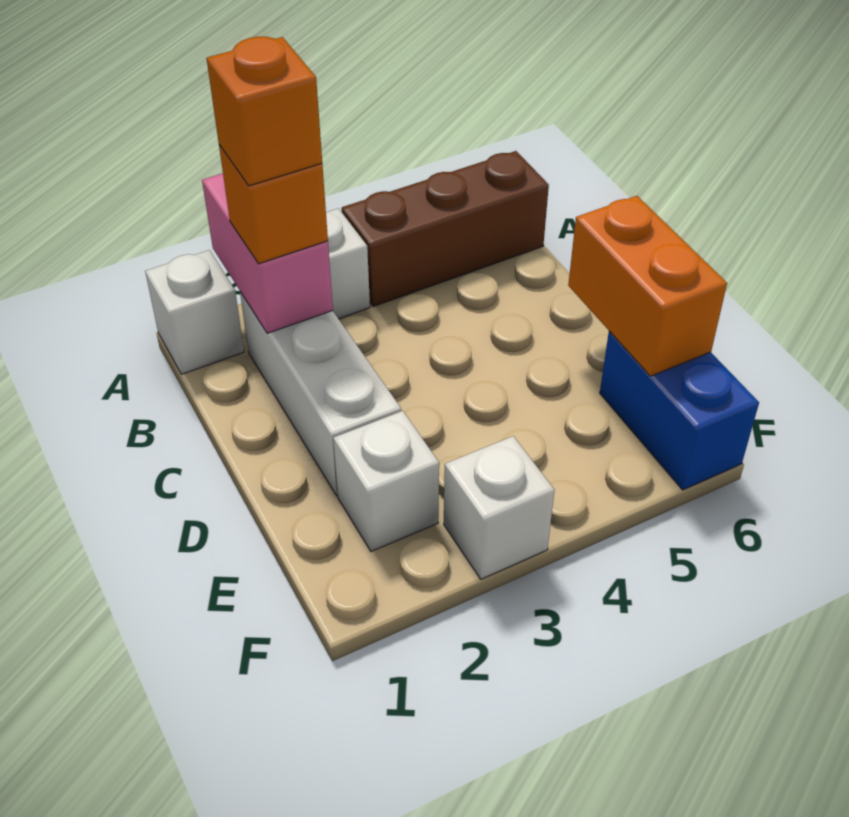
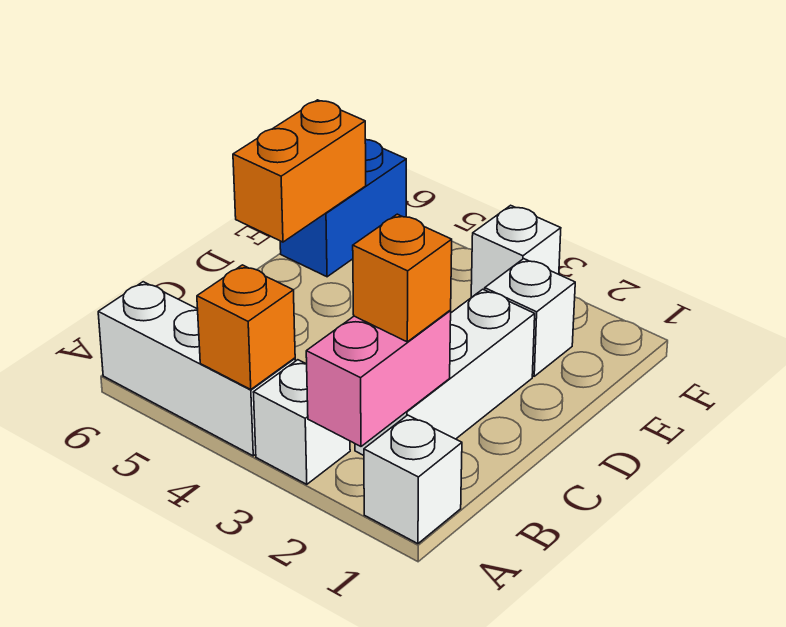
brown 1x3 brick [342,151,549,307] -> white 1x3 brick [98,282,295,456]
orange 1x1 brick [207,37,322,186] -> orange 1x1 brick moved to [197,265,295,390]

